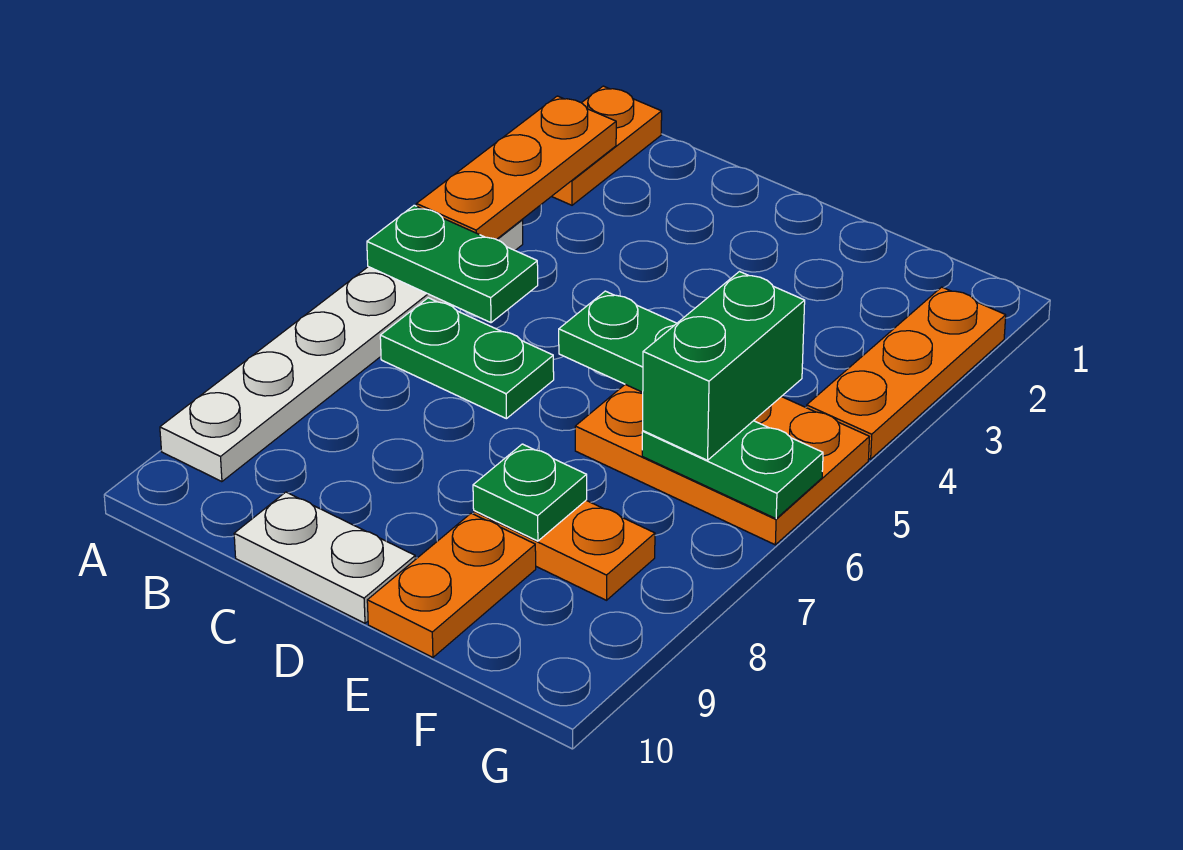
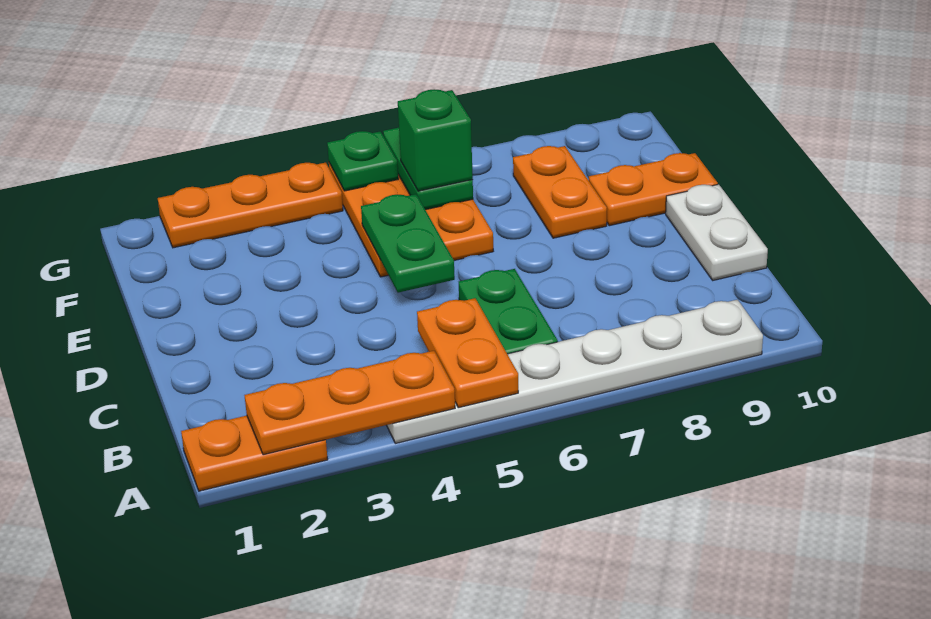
green 1x2 plate [367,205,538,323] -> orange 1x2 plate [417,298,518,408]
green 1x1 plate [473,444,587,541] -> green 1x1 plate moved to [327,131,398,191]
green 1x2 brick [643,272,805,460] -> green 1x1 brick [398,89,473,191]

